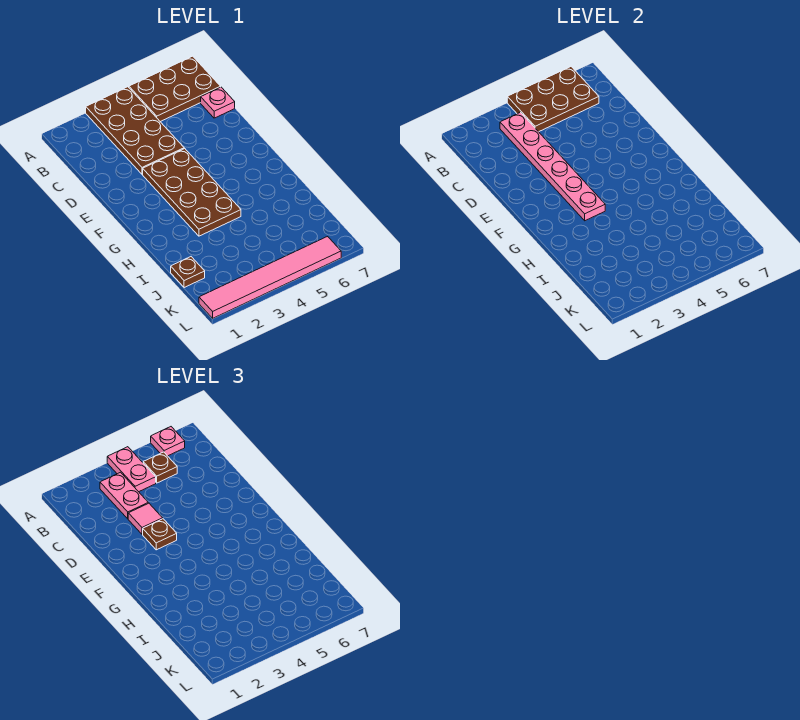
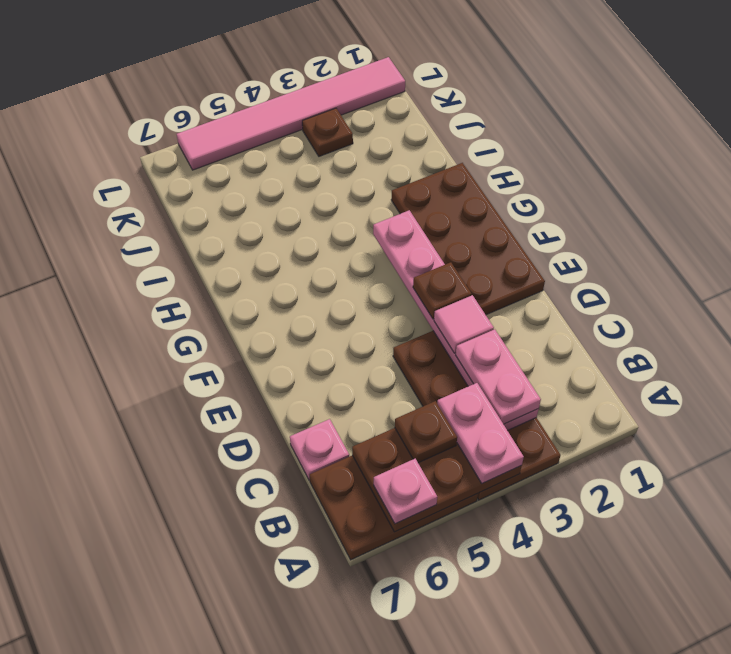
brown 2x4 plate [143,148,241,236] -> brown 2x4 plate moved to [391,163,545,315]
brown 1x1 plate [171,257,205,288] -> brown 1x1 plate moved to [302,108,353,156]

